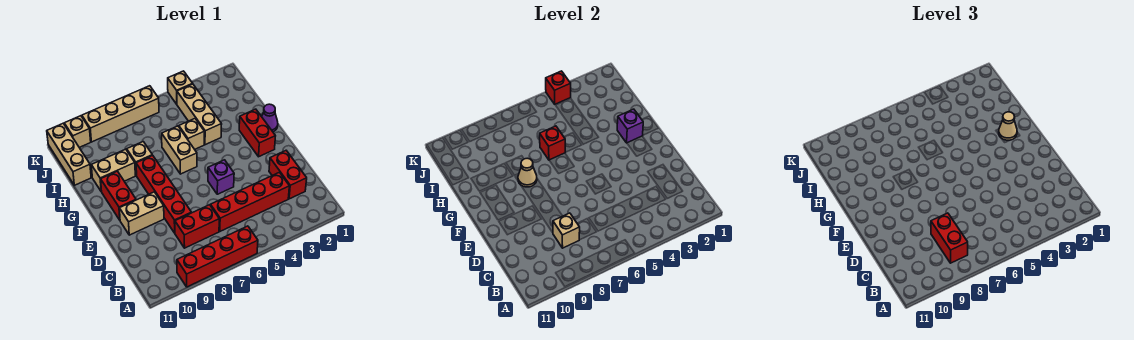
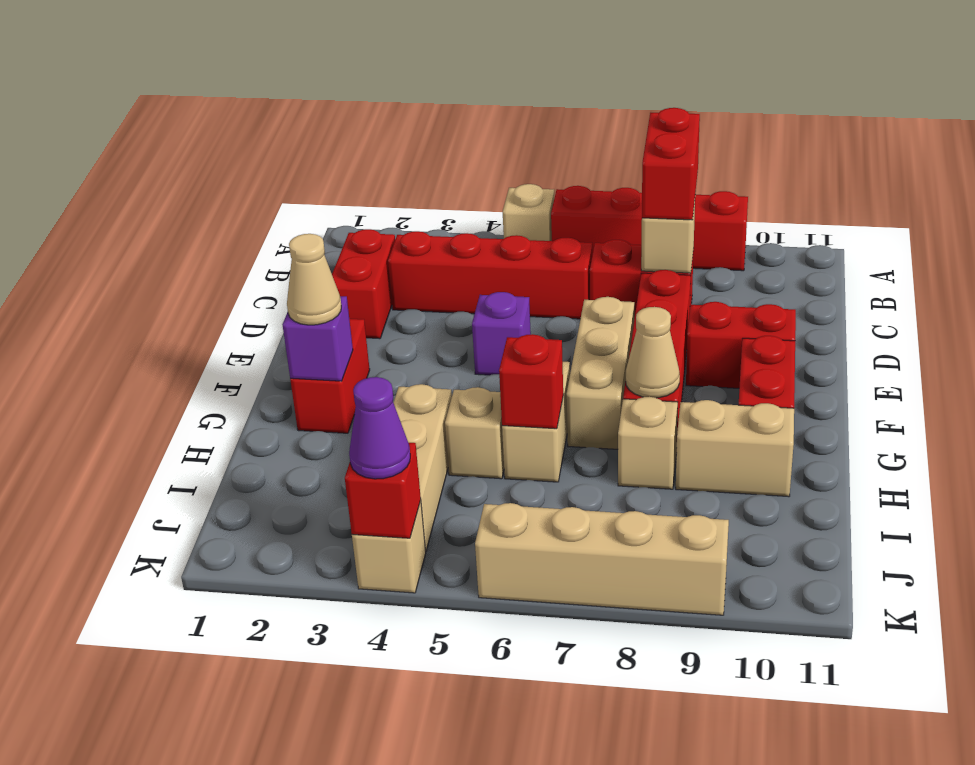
tan 1x2 brick [119,192,164,235] -> red 1x2 brick [686,302,796,388]
purple 1x1 cone [262,104,278,132] -> purple 1x1 cone moved to [349,377,410,479]
tan 1x3 brick [47,123,91,185] -> tan 1x3 brick moved to [566,297,634,449]
tan 1x1 brick [64,116,91,147] -> tan 1x1 brick moved to [503,184,554,241]

